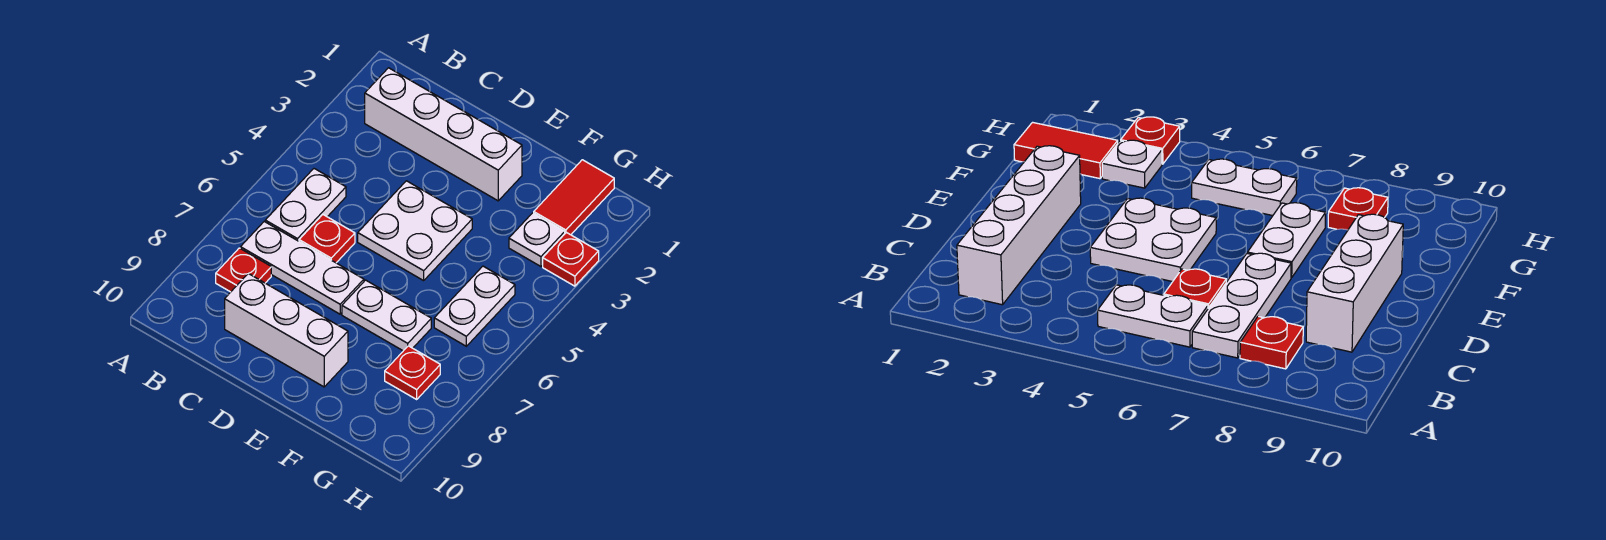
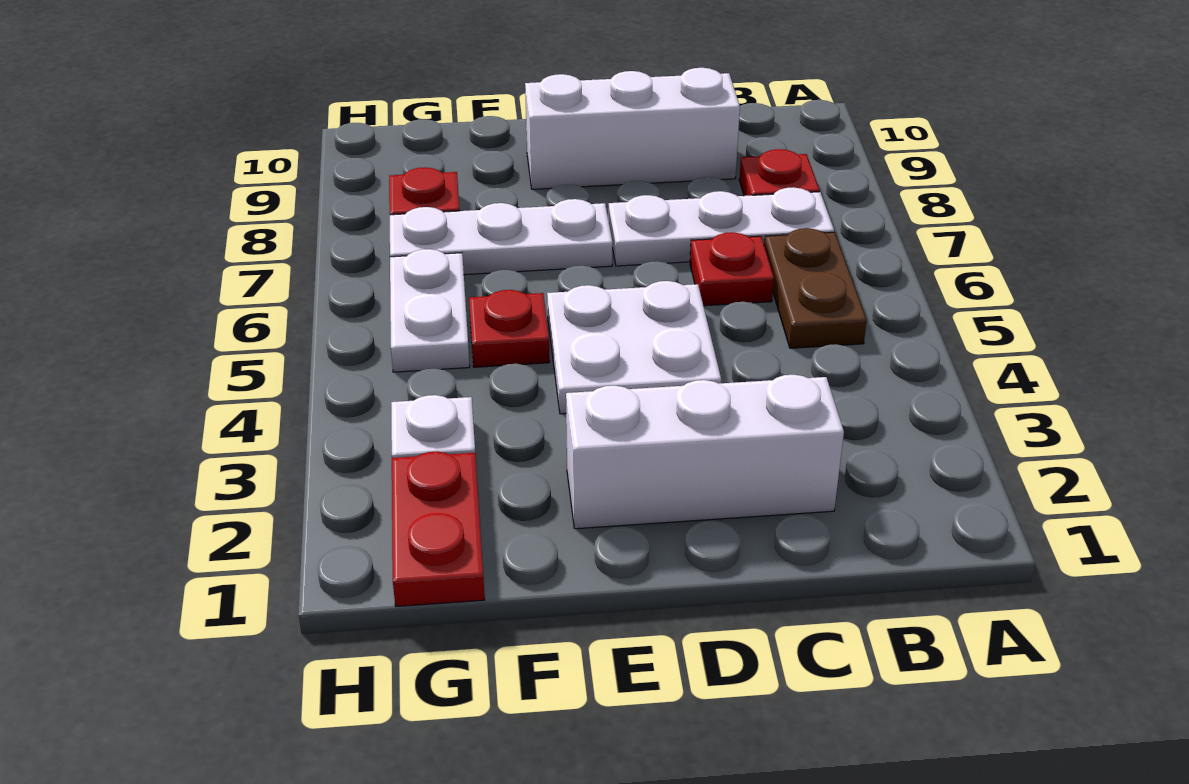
white 1x4 brick [365,68,522,201] -> white 1x3 brick [566,375,844,529]
white 1x2 plate [265,169,346,241] -> brown 1x2 plate [764,228,867,348]
white 1x2 plate [342,280,431,351] -> white 1x3 plate [390,199,613,275]
red 1x2 tile [534,160,614,235] -> red 1x2 plate [392,451,485,607]
red 1x1 plate [543,233,599,286] -> red 1x1 plate moved to [469,290,550,367]

